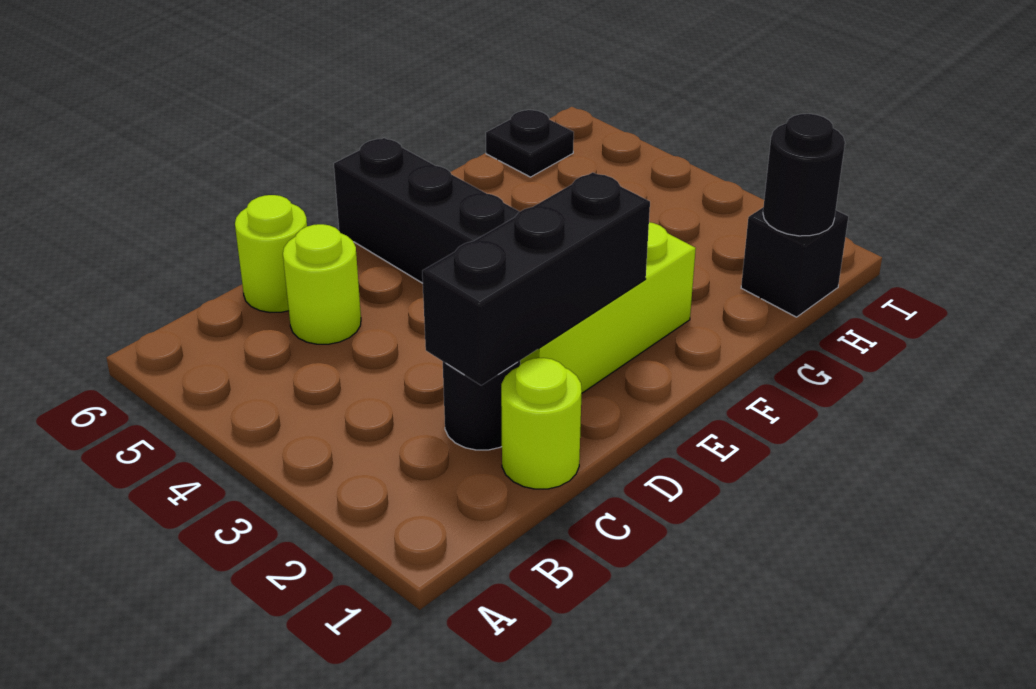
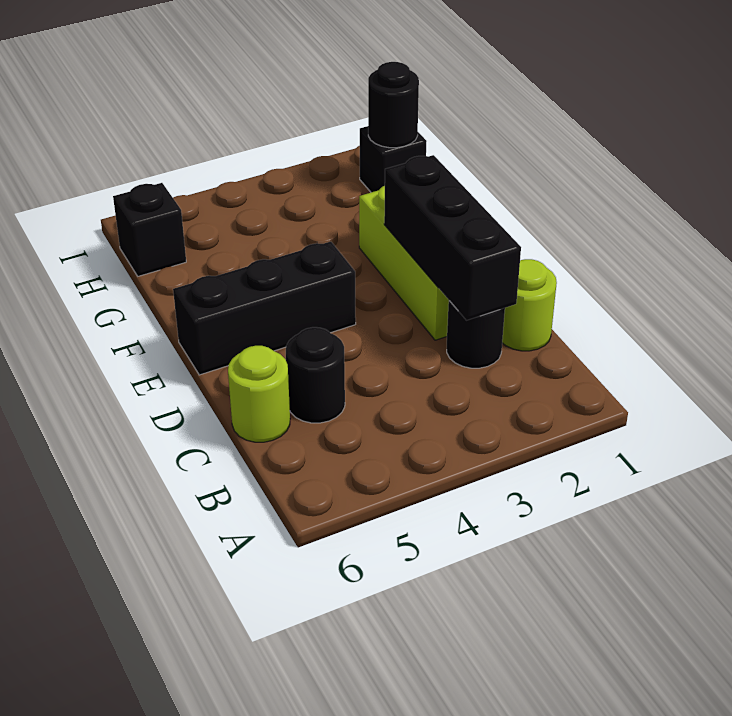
lime 1x1 round brick [283,224,361,344] -> black 1x1 round brick [286,327,345,423]
black 1x1 plate [486,110,574,177] -> black 1x1 brick [113,183,186,276]

